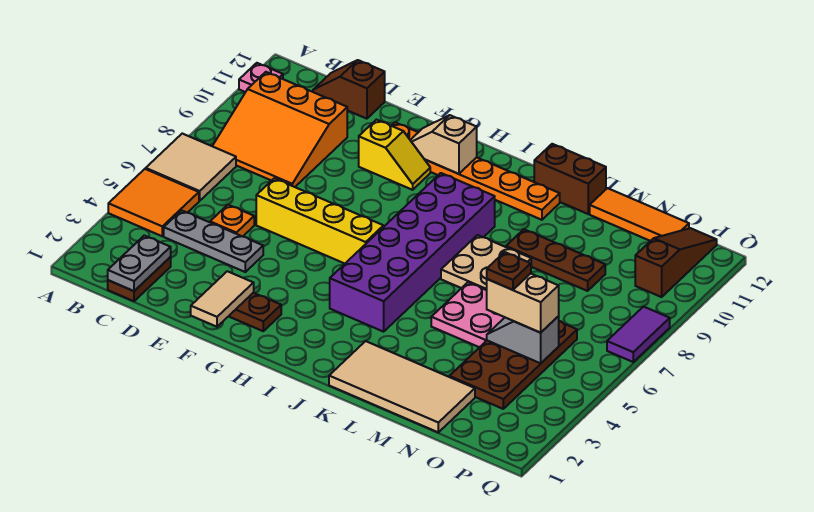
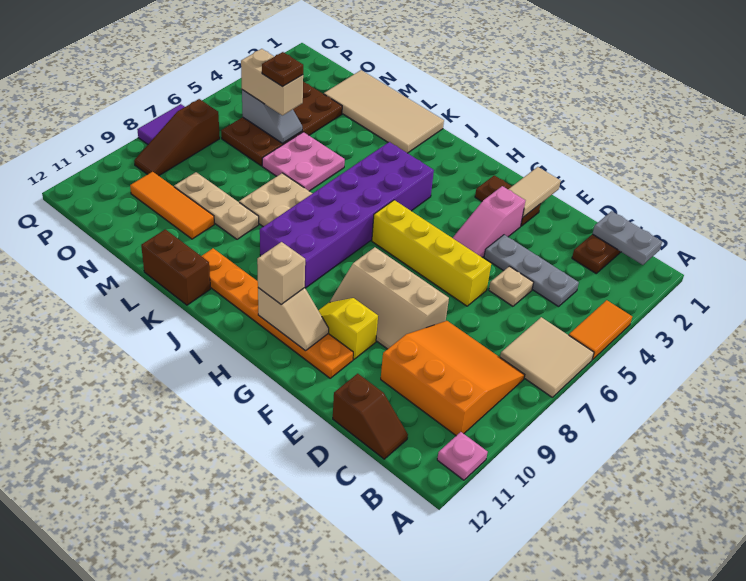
orange 2x2 tile [108,169,199,236] -> orange 1x2 tile [569,300,632,360]
grey 1x2 plate [108,236,171,291] -> grey 1x2 plate turned to [593,211,662,265]
orange 1x1 plate [210,205,254,237] -> tan 1x1 plate [489,266,534,306]
none -> tan 2x3 slope [330,247,449,349]
none -> pink 1x3 slope [453,186,525,257]
none -> tan 1x1 brick [257,242,305,304]
brown 1x3 plate [506,229,605,291] -> tan 1x3 plate [174,172,259,239]
orange 1x3 tile [590,188,689,241] -> orange 1x3 tile moved to [130,172,214,239]
brown 1x3 slope [635,228,717,297] -> brown 1x3 slope moved to [134,99,220,176]

